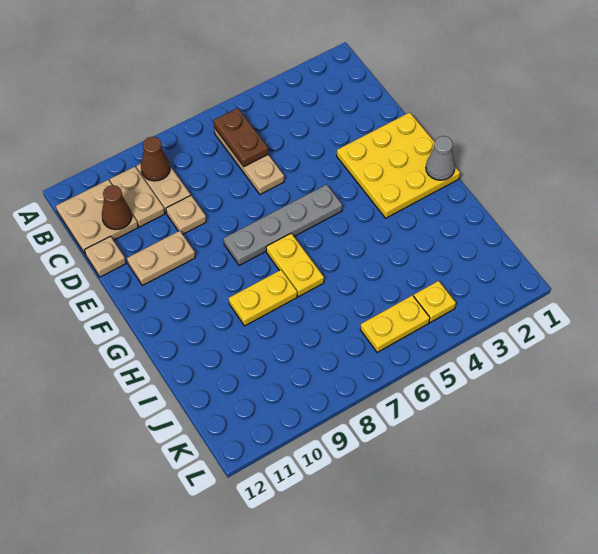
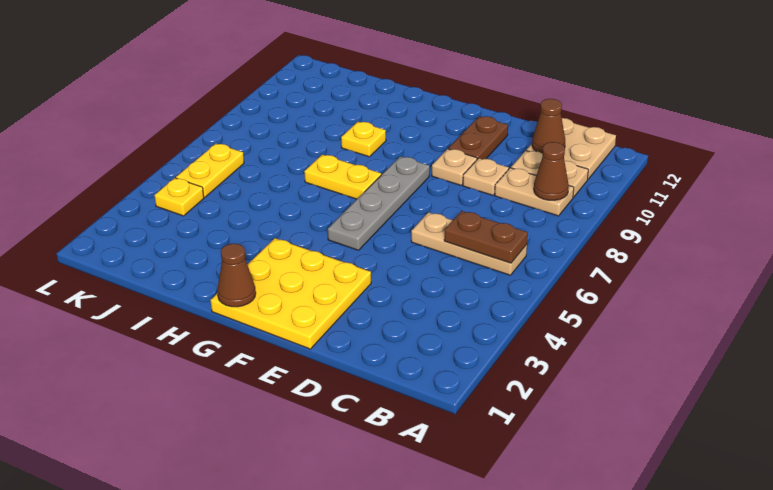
tan 1x1 plate [85,236,126,277] -> tan 1x1 plate moved to [432,149,477,185]
tan 1x2 plate [127,231,195,286] -> brown 1x2 plate [448,116,508,159]
grey 1x1 cone [426,136,455,180] -> brown 1x1 cone [217,243,256,307]
yellow 1x2 plate [229,270,297,326] -> yellow 1x1 plate [341,122,386,157]

